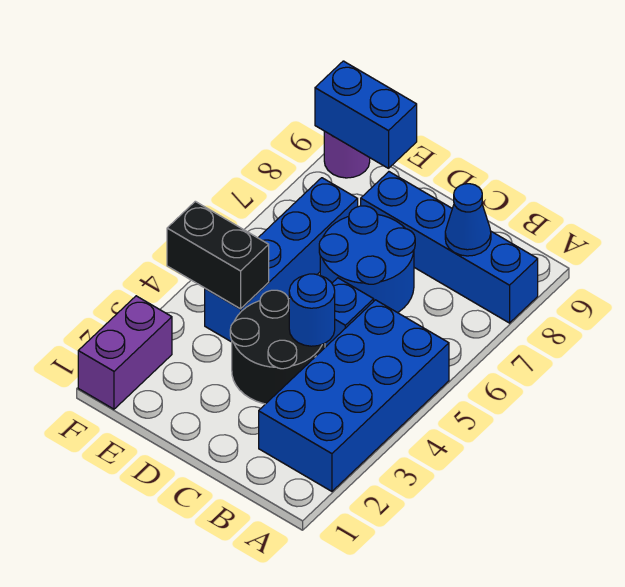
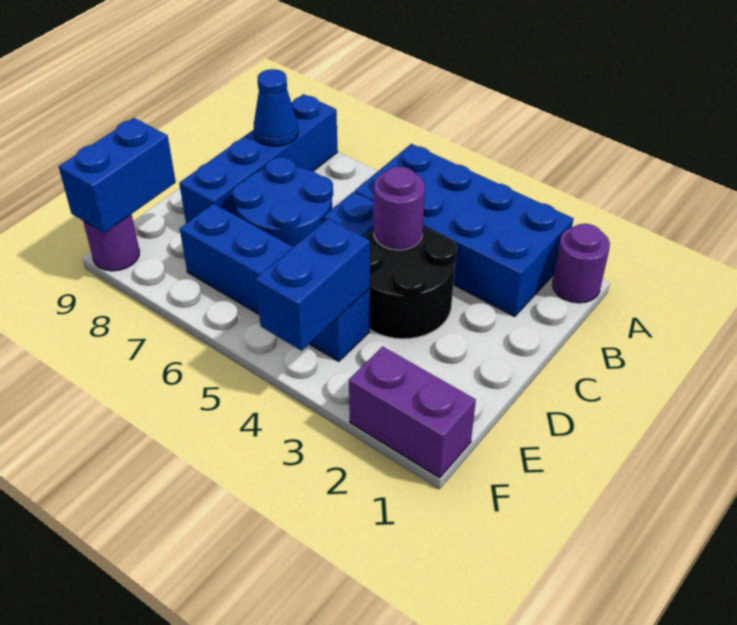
none -> purple 1x1 round brick [552,224,610,303]
blue 1x1 round brick [289,274,335,346] -> purple 1x1 round brick [374,167,425,250]
black 1x2 brick [167,201,269,309] -> blue 1x2 brick [255,219,370,351]

